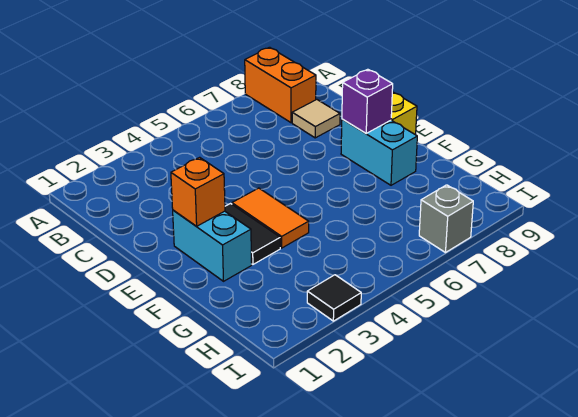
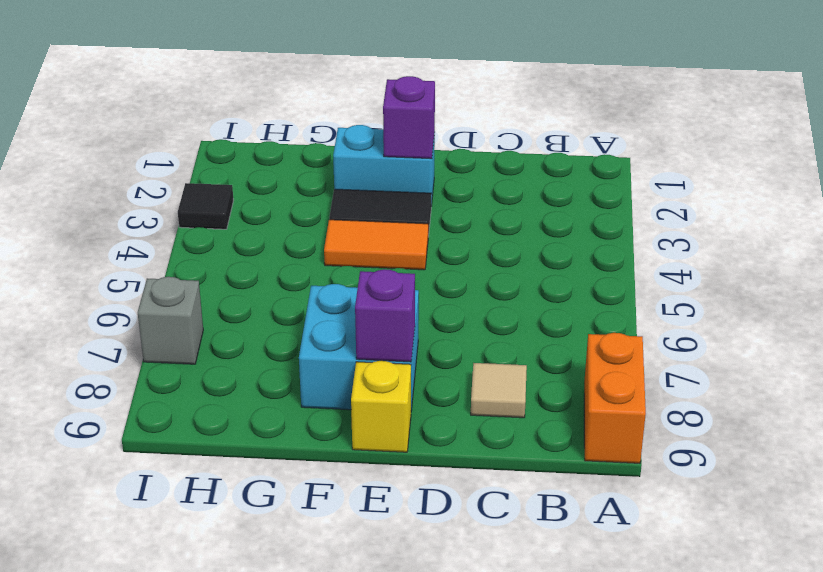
orange 1x2 brick [245,47,316,123] -> orange 1x2 brick turned to [584,333,646,463]
orange 1x1 brick [171,157,225,226] -> purple 1x1 brick [383,76,435,159]
cyan 1x2 brick [341,119,417,185] -> cyan 2x2 brick [299,284,419,410]

